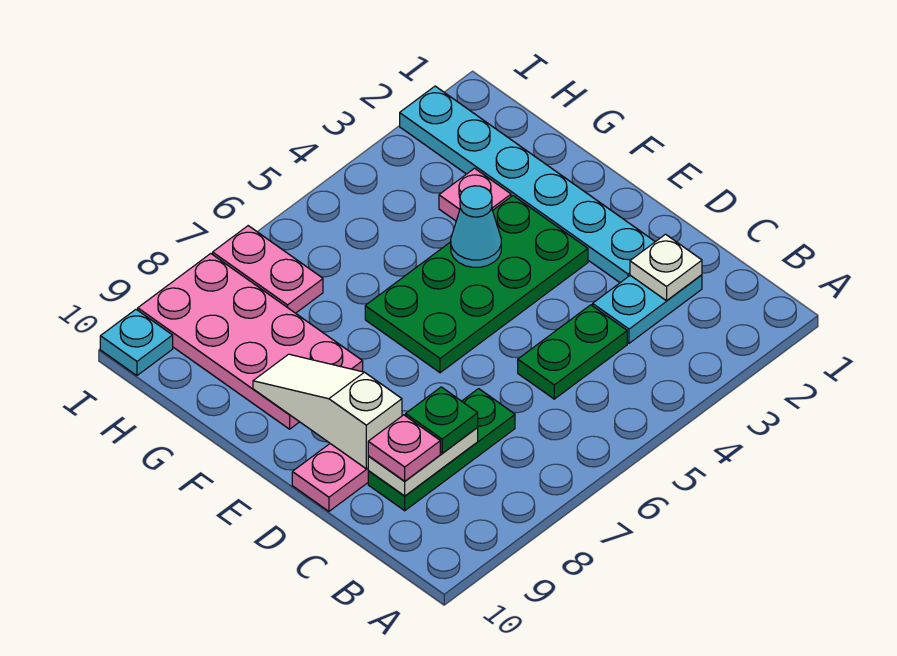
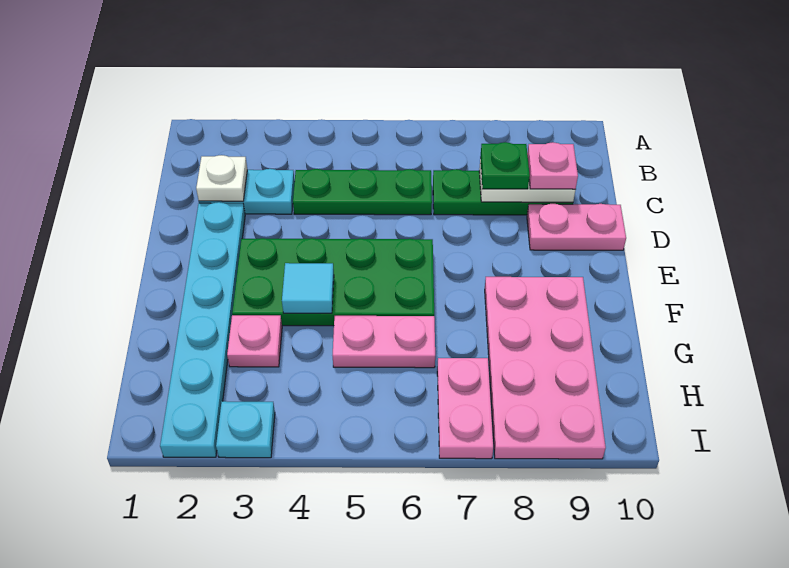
green 1x2 plate [518,305,627,399] -> green 1x3 plate [293,169,432,215]
white 1x3 slope [253,354,402,469] -> none
cyan 1x1 cone [451,186,501,267] -> cyan 1x1 tile [282,263,334,313]
none -> pink 1x2 plate [333,316,435,368]
cyan 1x1 plate [100,310,173,376] -> cyan 1x1 plate moved to [216,401,275,458]

